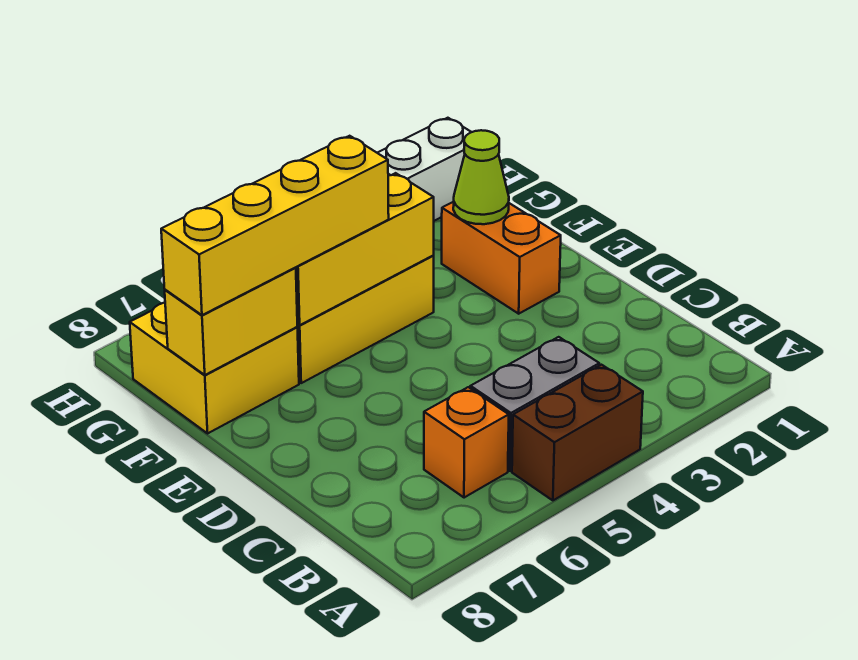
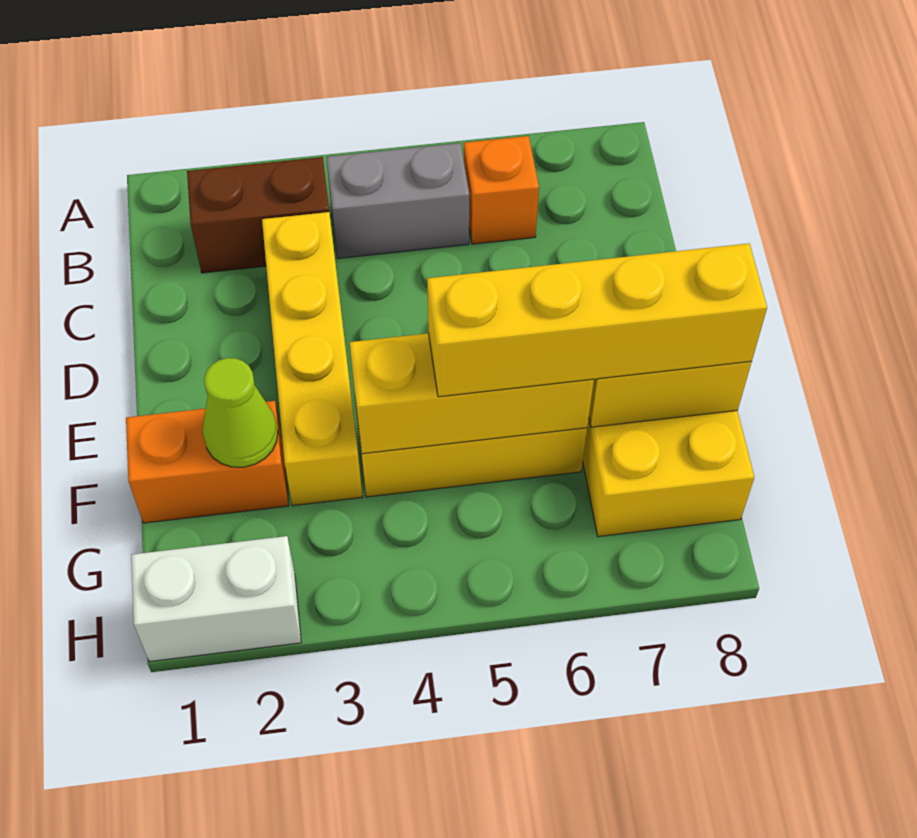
brown 1x2 brick [512,365,643,500] -> brown 1x2 brick moved to [187,157,329,273]
none -> yellow 1x4 brick [262,212,362,506]
orange 1x2 brick [442,202,561,314] -> orange 1x2 brick turned to [126,401,289,523]

